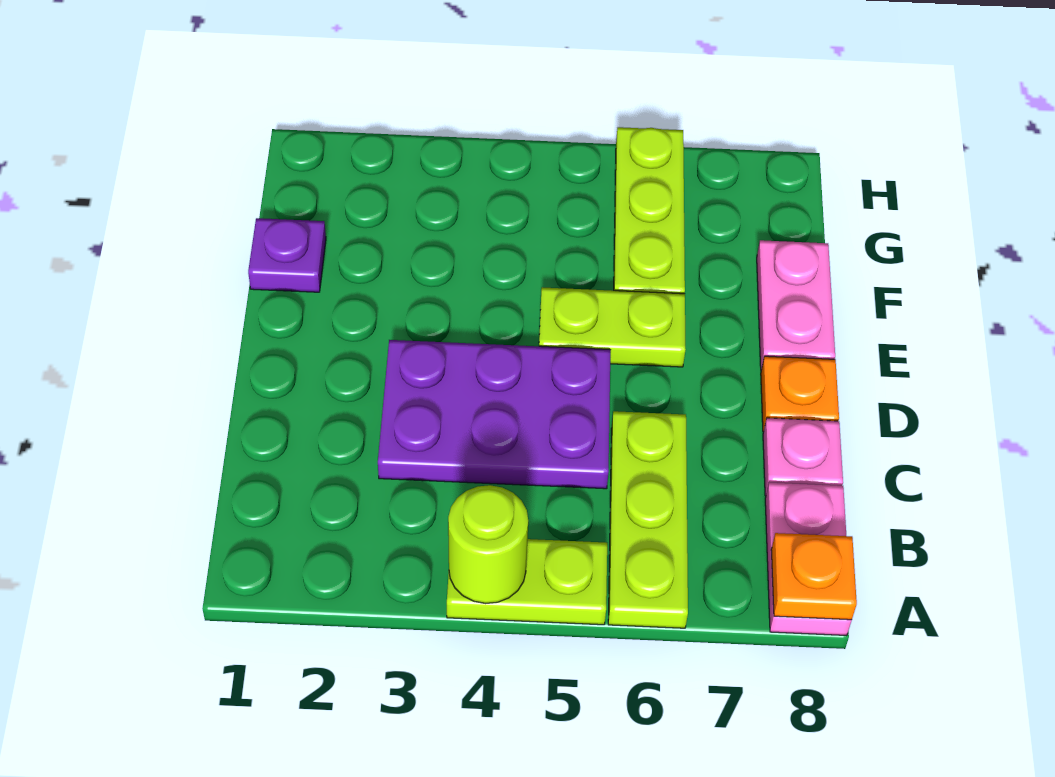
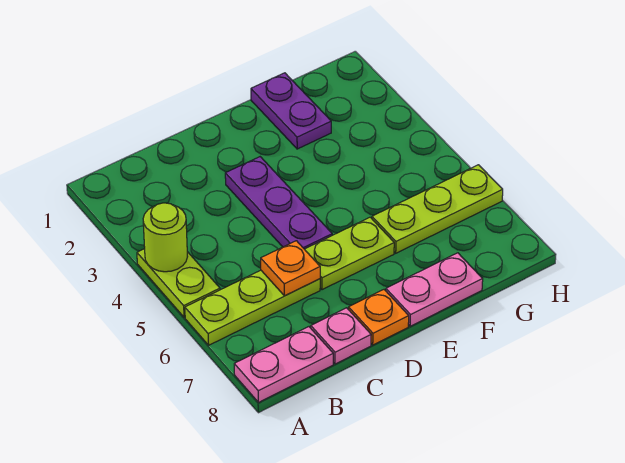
orange 1x1 plate [771,533,857,620] -> orange 1x1 plate moved to [261,241,320,296]
purple 2x3 plate [378,340,611,489] -> purple 1x3 plate [225,157,332,249]
lime 1x2 plate [539,287,686,367] -> lime 1x2 plate turned to [305,217,394,290]
purple 1x1 plate [248,218,326,292] -> purple 1x2 plate [251,73,331,149]

